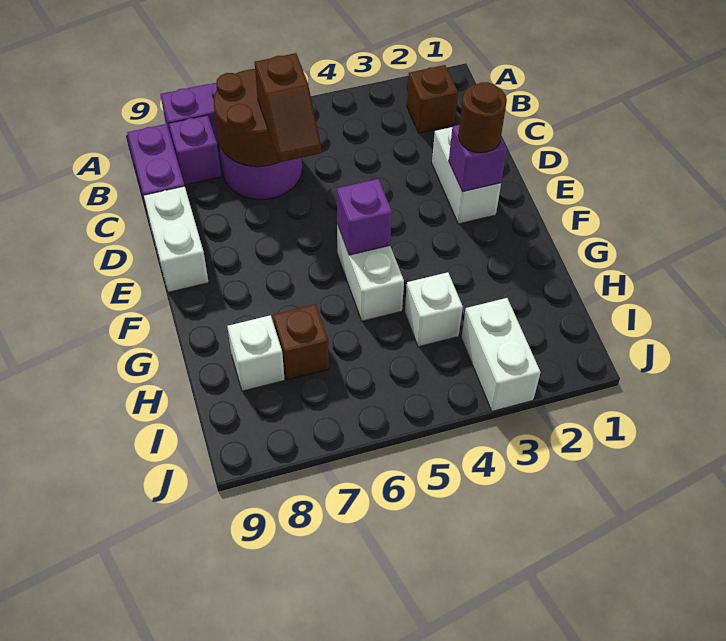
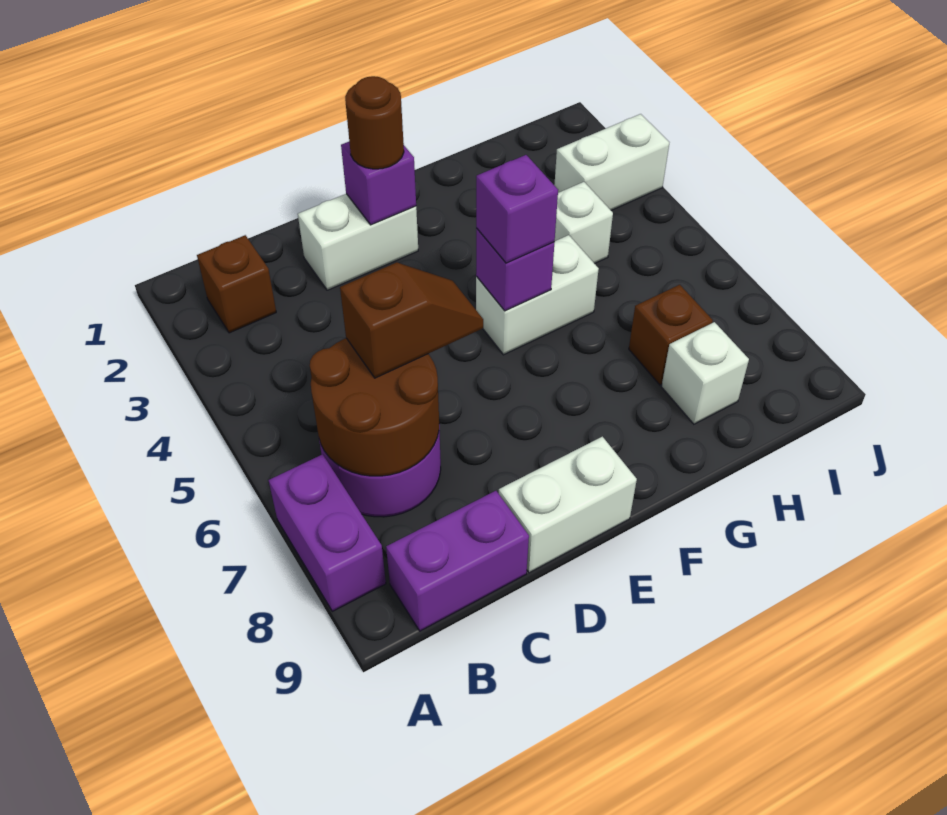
purple 1x1 brick [169,115,221,185] -> purple 1x1 brick moved to [476,155,558,263]

